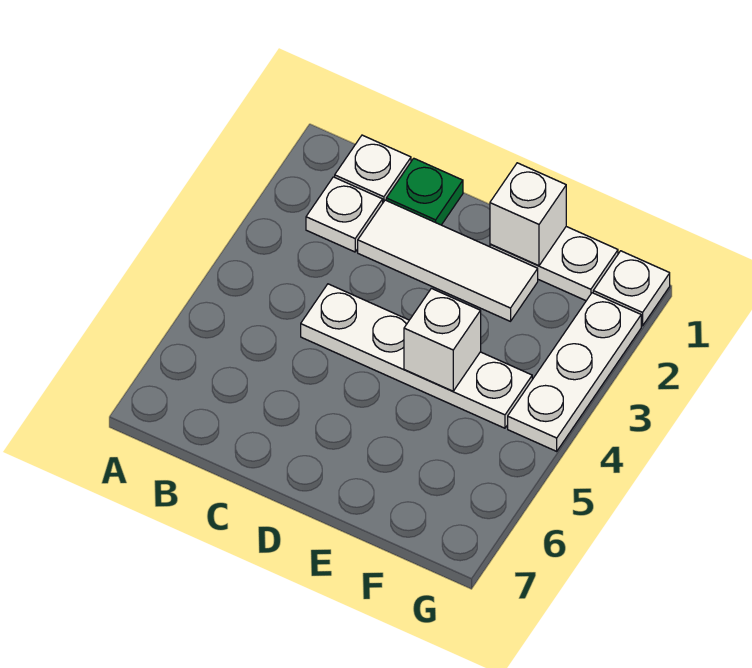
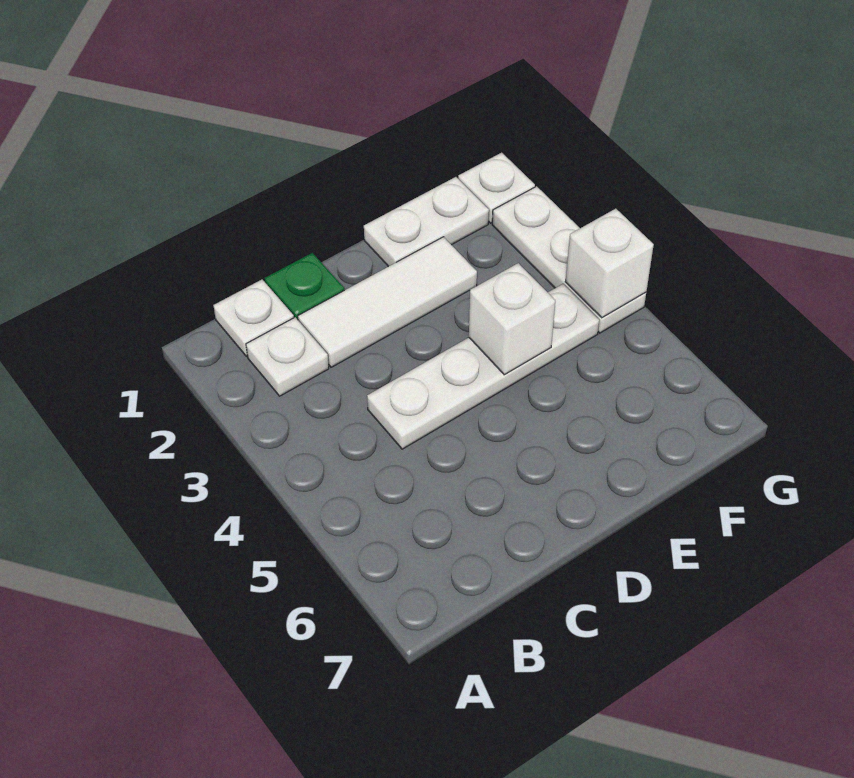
white 1x1 brick [490,163,566,266] -> white 1x1 brick moved to [565,209,654,318]

